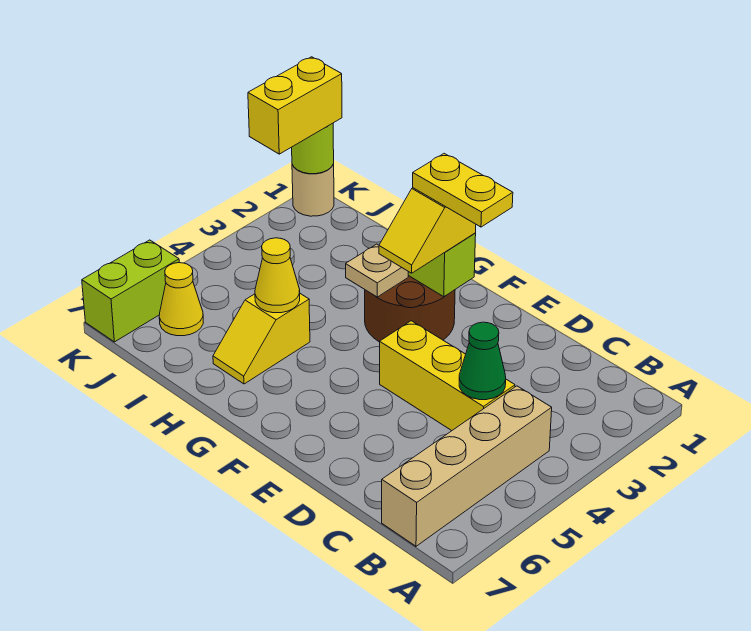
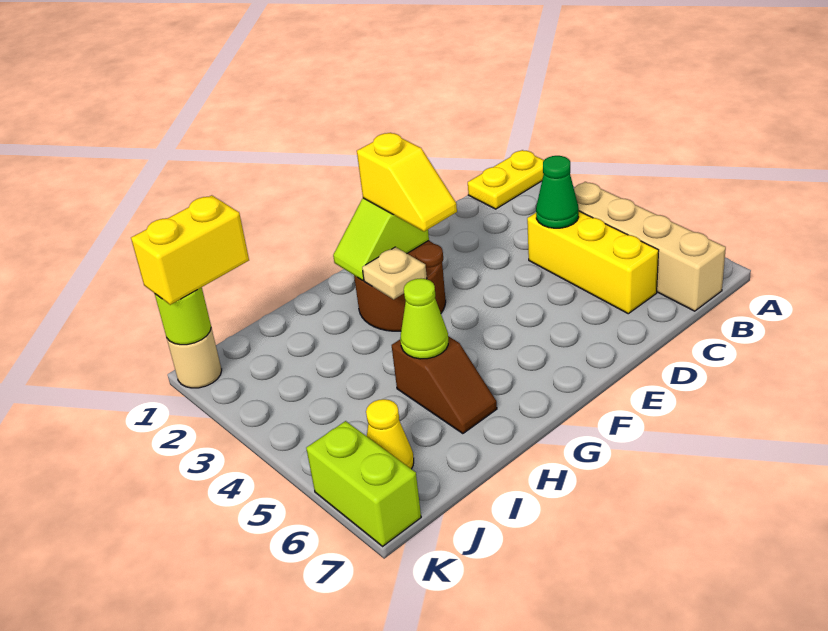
yellow 1x3 brick [380,321,515,431] -> yellow 1x3 brick turned to [527,211,659,314]
yellow 1x2 plate [413,154,513,227] -> yellow 1x2 plate moved to [468,150,544,209]
yellow 1x2 slope [213,294,310,384] -> brown 1x2 slope [392,336,497,434]
yellow 1x1 cone [255,238,300,313] -> lime 1x1 cone [400,278,448,359]
yellow 1x2 brick [248,57,342,154] -> yellow 1x2 brick turned to [131,195,249,305]

